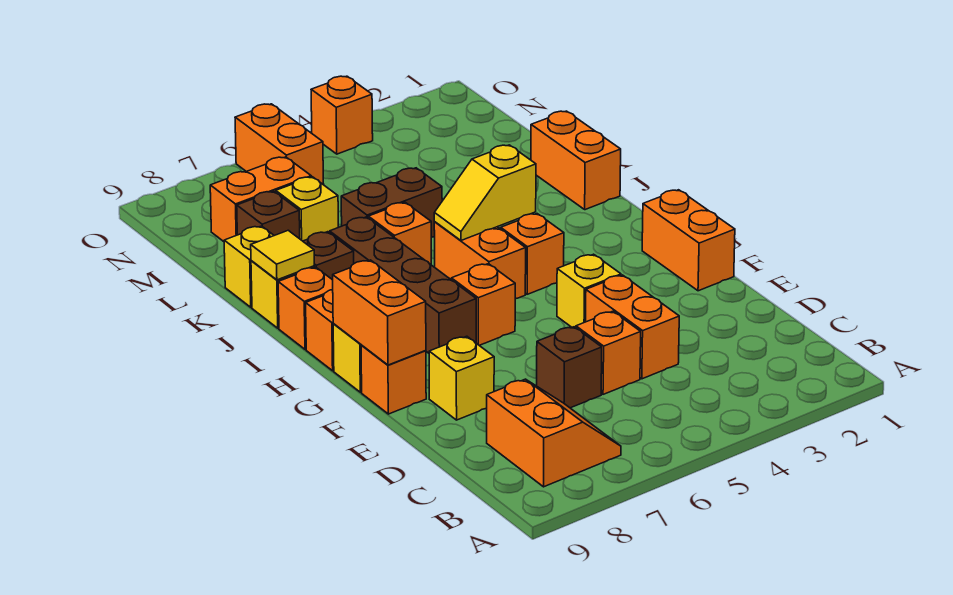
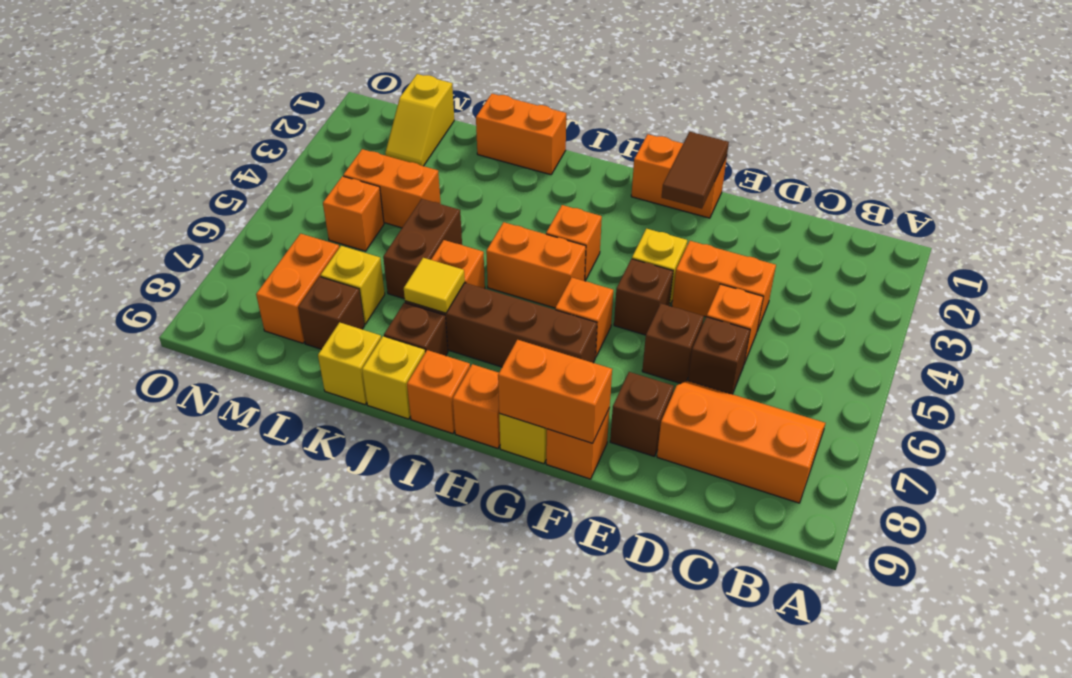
orange 2x2 slope [487,379,621,487] -> orange 2x3 slope [657,381,825,503]
none -> brown 1x1 brick [642,304,704,384]
yellow 1x1 brick [429,336,494,420] -> brown 1x1 brick [610,372,674,456]
none -> brown 1x2 tile [662,132,729,209]
none -> brown 1x1 brick [614,259,673,335]
yellow 1x2 slope [434,145,536,240] -> yellow 1x2 slope moved to [385,74,454,166]
yellow 1x1 tile [251,230,314,280] -> yellow 1x1 tile moved to [404,258,465,313]
orange 1x2 brick [235,104,324,185] -> orange 1x2 brick moved to [343,149,441,228]
orange 1x1 brick [311,76,373,154] -> orange 1x1 brick moved to [323,176,384,251]

